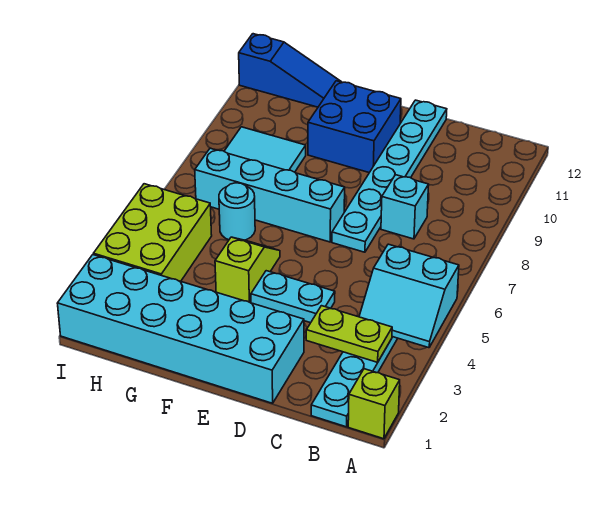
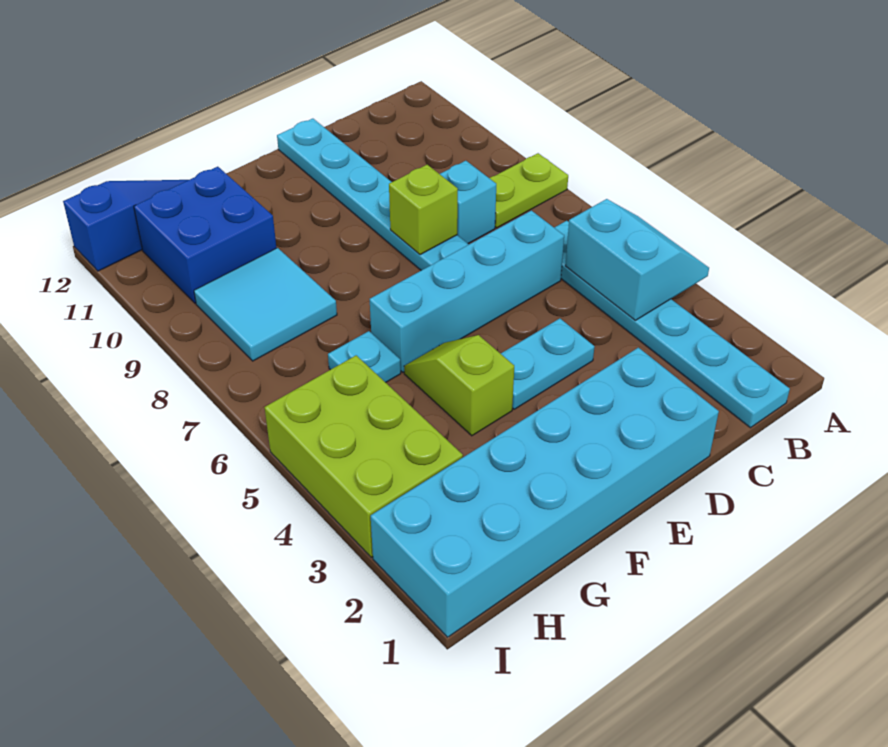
lime 1x1 brick [348,369,400,439] -> lime 1x1 brick moved to [389,165,458,255]
cyan 2x2 slope [359,244,459,348] -> cyan 2x2 slope turned to [565,199,709,320]
lime 1x2 plate [306,306,392,362] -> lime 1x2 plate moved to [490,153,568,228]
cyan 1x4 brick [195,148,345,242] -> cyan 1x4 brick moved to [370,210,564,372]
blue 2x2 brick [308,81,401,173] -> blue 2x2 brick moved to [134,167,276,303]
cyan 1x1 round brick [219,183,255,240] -> cyan 1x1 plate [328,331,401,382]

